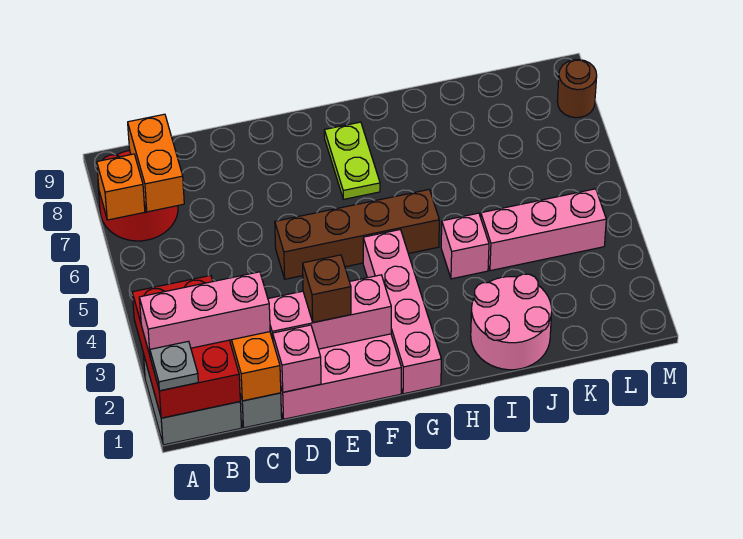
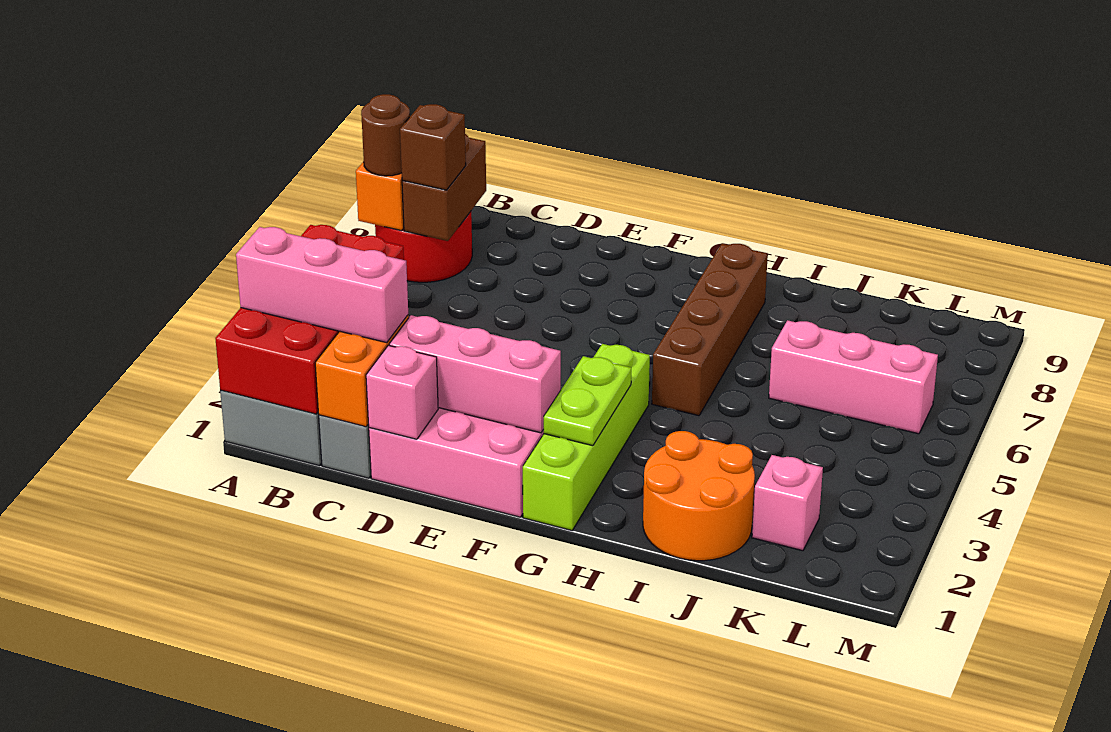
red 2x3 brick [132,275,240,418] -> red 2x4 brick [215,225,404,414]
grey 1x1 plate [150,341,198,391] -> none
orange 1x2 brick [128,114,184,212] -> brown 1x2 brick [402,134,486,241]
brown 1x1 brick [303,255,351,323] -> brown 1x1 brick moved to [400,104,466,190]
brown 1x4 brick [275,190,439,279] -> brown 1x4 brick turned to [652,243,768,416]
pink 1x4 brick [363,230,441,394] -> lime 1x4 brick [523,344,650,530]
lime 1x2 plate [324,122,380,199] -> lime 1x2 plate moved to [544,356,631,446]
pink 2x2 round brick [471,274,552,370] -> orange 2x2 round brick [643,431,755,561]
pink 1x1 brick [441,213,489,279] -> pink 1x1 brick moved to [752,455,823,551]
pink 1x3 brick [481,189,606,271] -> pink 1x3 brick moved to [769,320,938,434]
brown 1x1 round brick [557,60,597,118] -> brown 1x1 round brick moved to [361,94,410,176]

